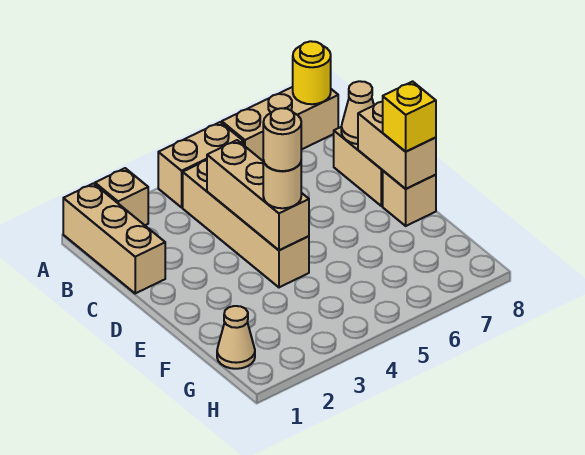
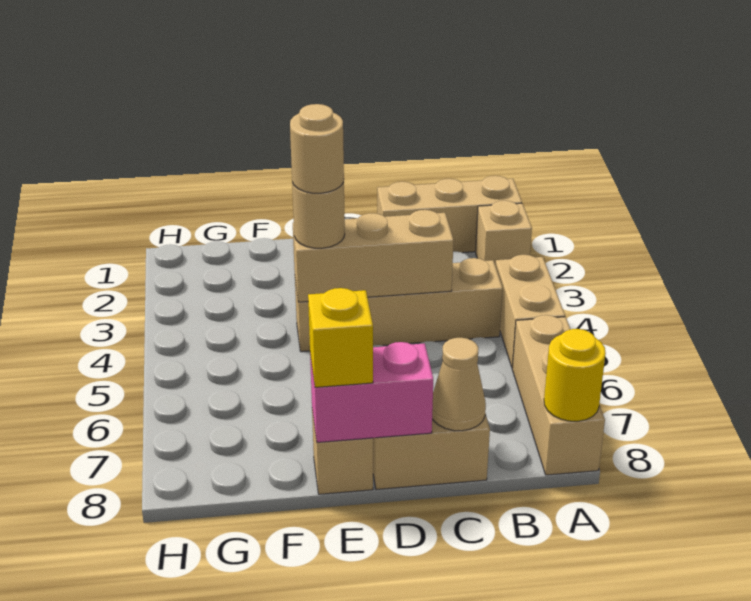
tan 1x2 brick [358,102,436,189] -> pink 1x2 brick [310,342,433,443]
tan 1x1 cone [217,306,255,369] -> none

